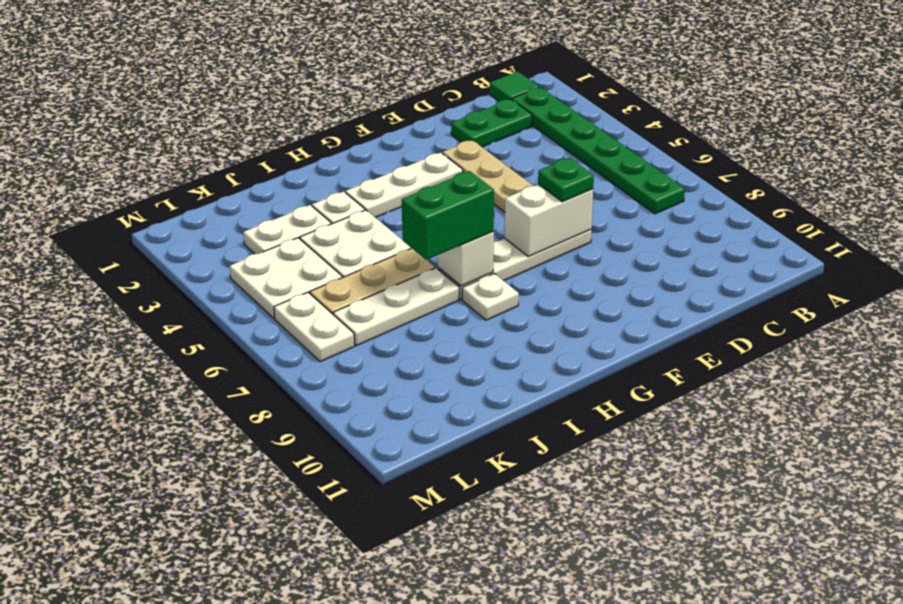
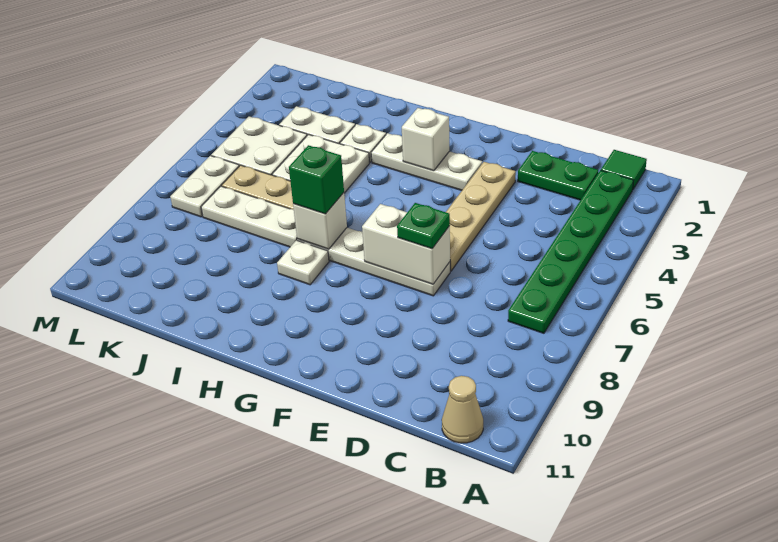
none -> tan 1x1 cone [442,376,483,443]
none -> white 1x1 brick [402,108,449,171]
green 1x2 brick [402,171,494,260] -> green 1x1 brick [289,145,344,214]

